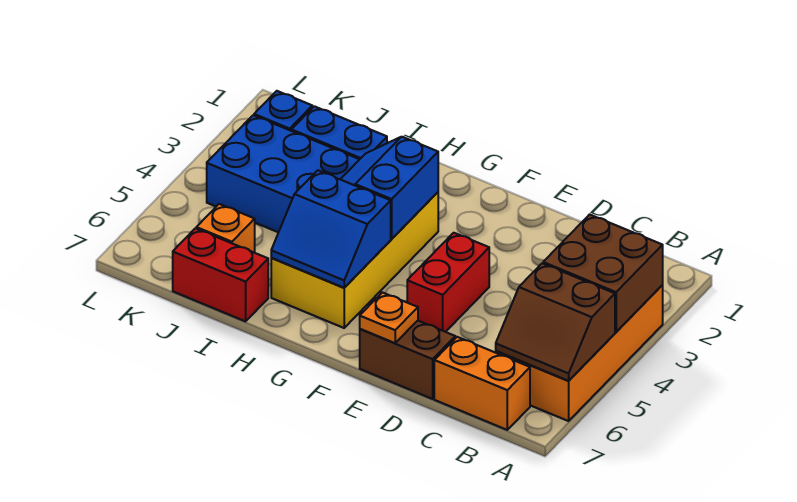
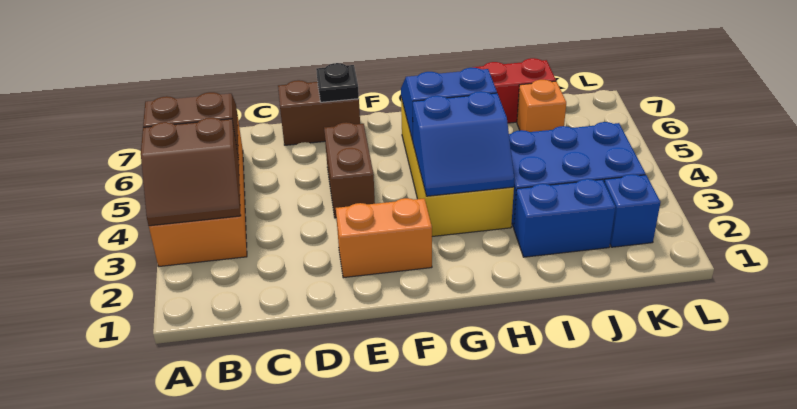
brown 2x2 brick [543,214,663,332] -> brown 2x2 slope [141,118,241,226]
orange 1x2 brick [434,337,530,430] -> orange 1x2 brick moved to [336,198,432,278]
red 1x2 brick [407,233,489,332] -> brown 1x2 brick [324,122,375,218]
orange 1x1 plate [360,292,418,343] -> black 1x1 plate [316,63,359,102]
blue 2x2 slope [341,137,438,239] -> blue 2x2 slope turned to [413,91,514,196]

